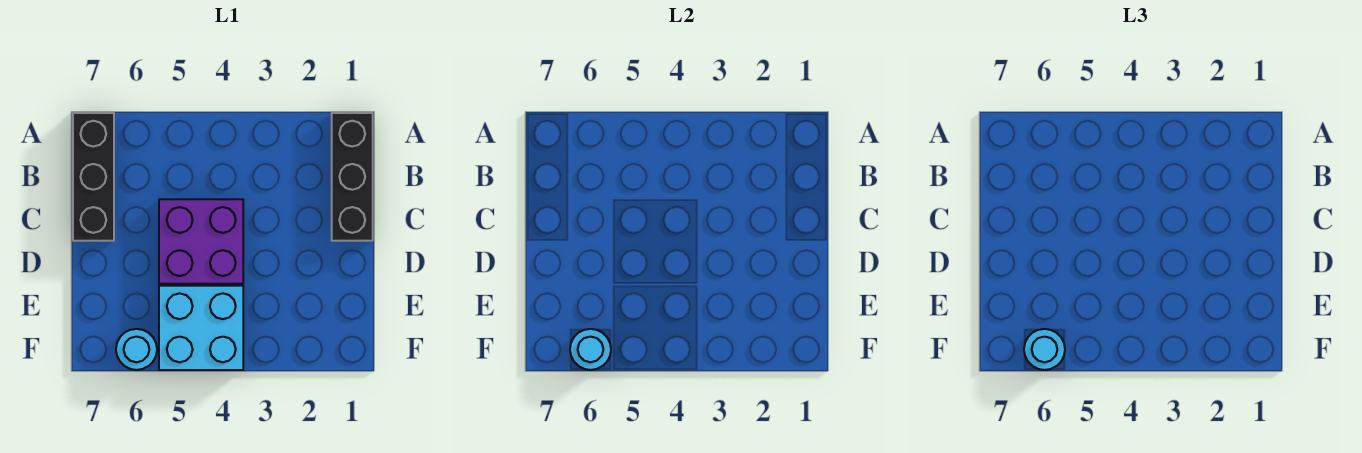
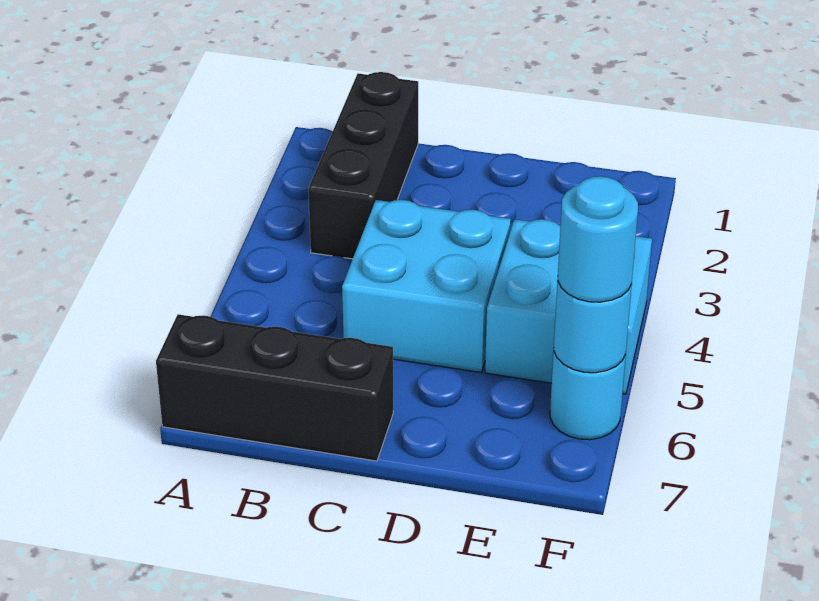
black 1x3 brick [332,113,373,241] -> black 1x3 brick turned to [308,72,418,259]
purple 2x2 brick [159,199,243,284] -> cyan 2x2 brick [342,200,511,372]

